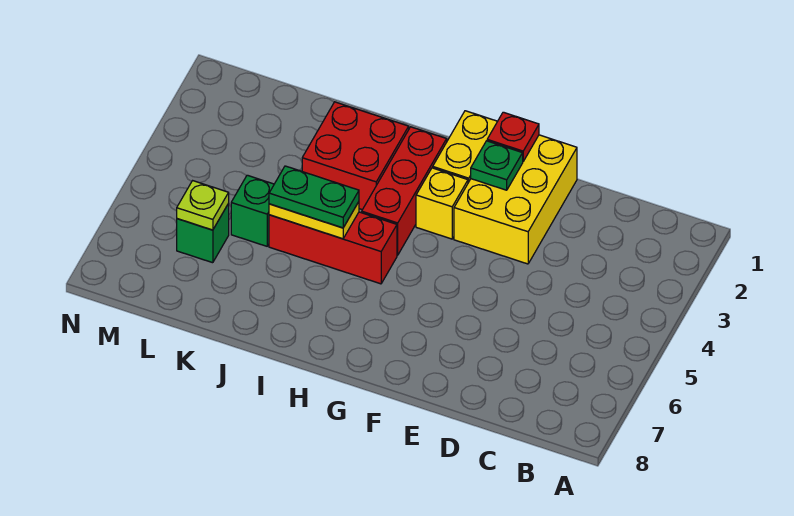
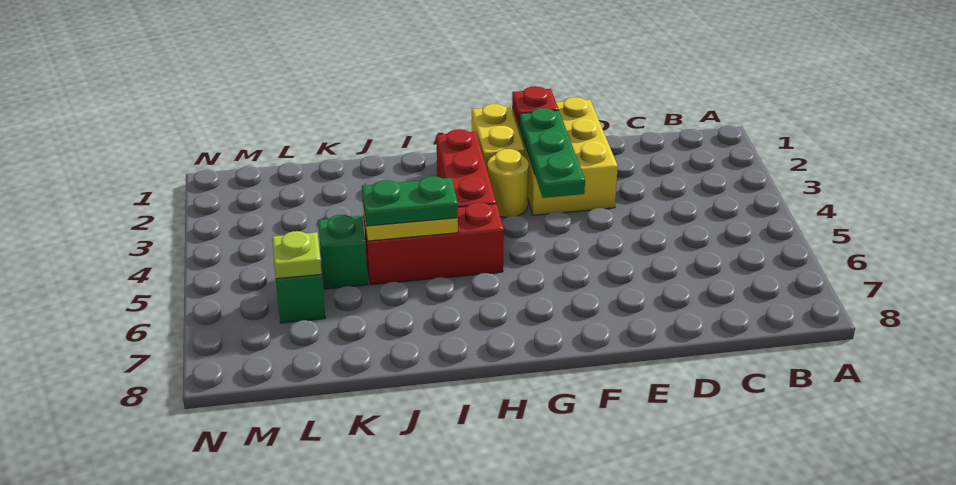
green 1x1 plate [471,141,523,190] -> green 1x3 plate [519,108,585,198]
yellow 1x1 brick [416,168,468,239] -> yellow 1x1 round brick [488,149,529,217]
red 2x2 brick [302,102,409,210] -> none

